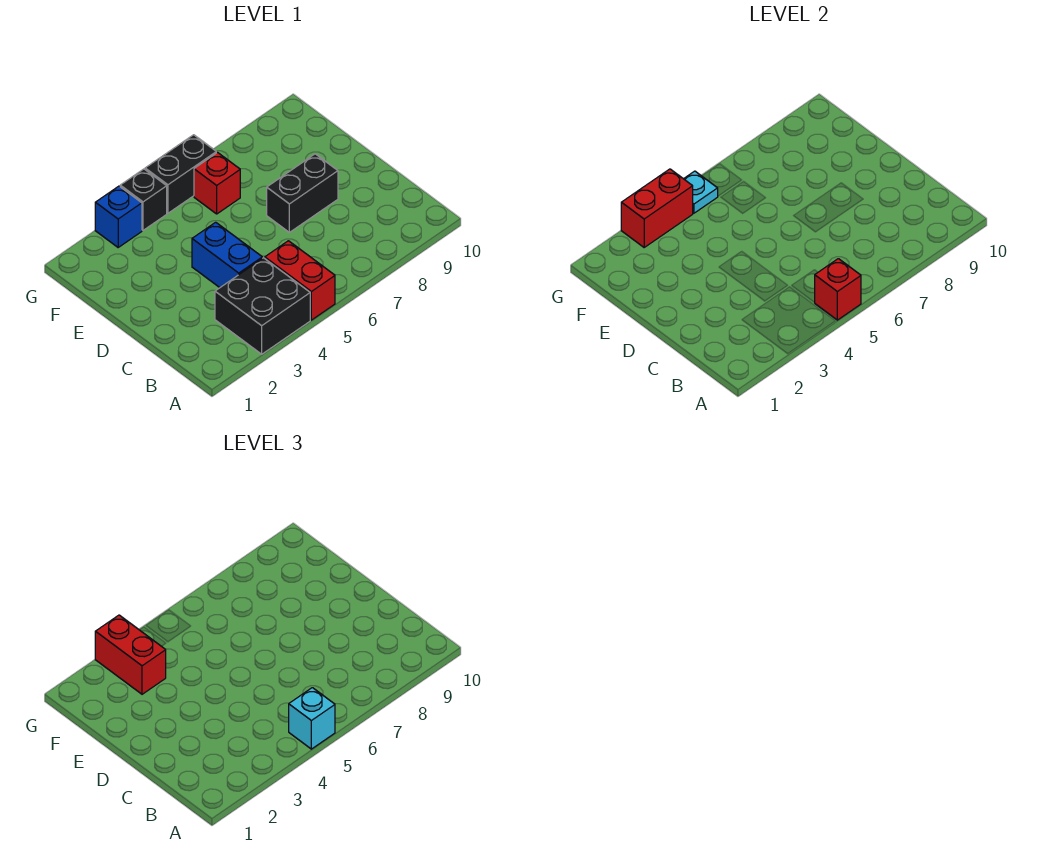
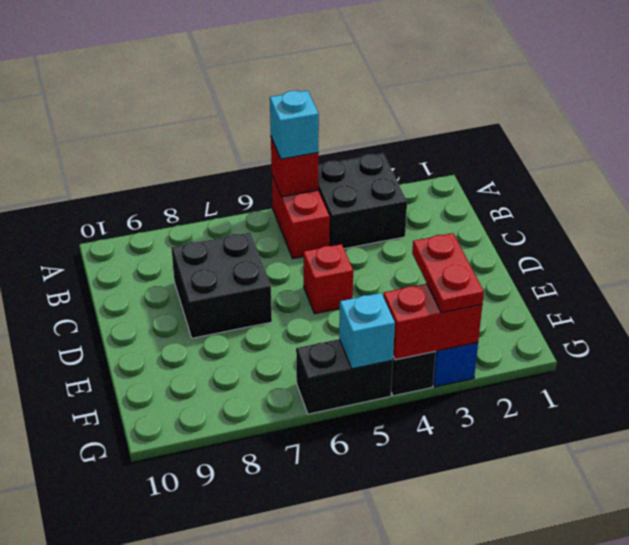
blue 1x2 brick [192,222,262,288] -> none
black 1x2 brick [267,154,338,232] -> black 2x2 brick [171,232,272,338]
red 1x2 brick [95,615,166,694] -> red 1x2 plate [412,233,484,313]
red 1x1 brick [194,153,240,214] -> red 1x1 brick moved to [303,244,353,314]
cyan 1x1 plate [684,171,718,213] -> cyan 1x1 brick [339,293,395,369]

